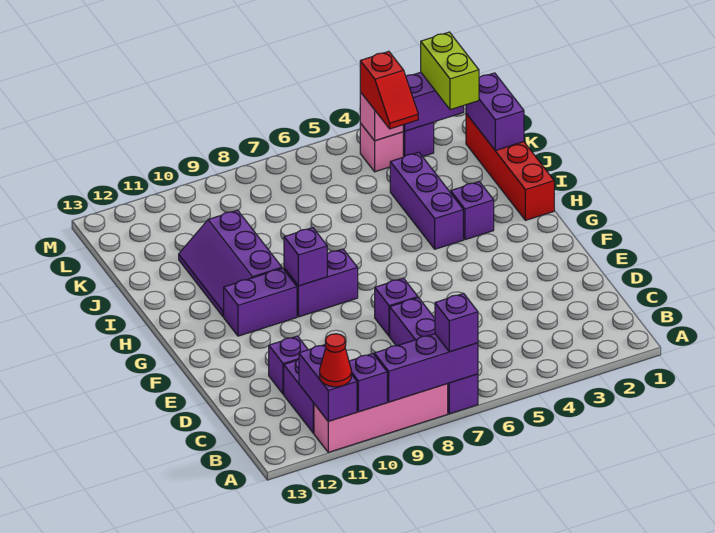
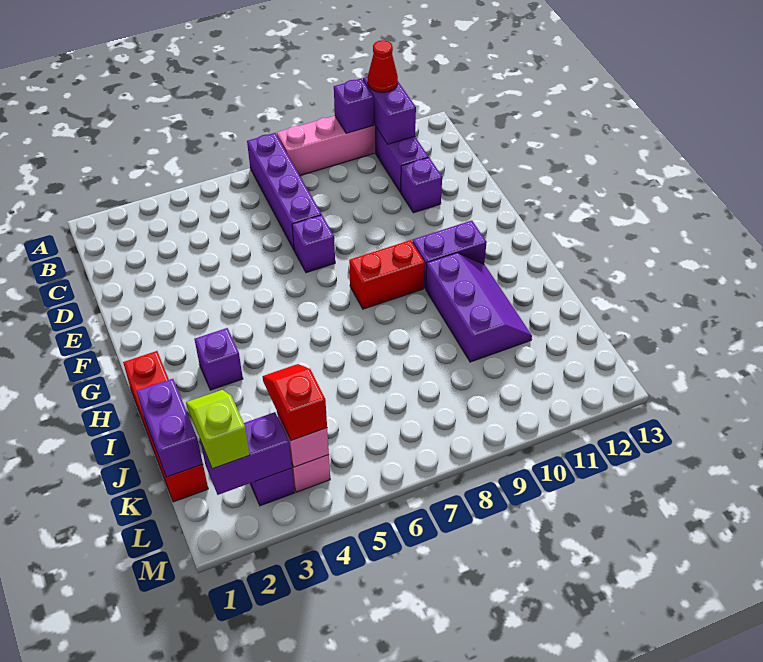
purple 1x3 brick [374,334,478,402] -> none
purple 1x1 brick [435,293,478,352] -> none
purple 1x2 brick [284,249,358,317] -> red 1x2 brick [349,240,425,309]
purple 1x1 brick [284,228,327,286] -> none
purple 1x3 brick [390,152,463,249] -> none
lime 1x2 brick [421,32,479,110] -> lime 1x2 slope [186,390,250,469]

